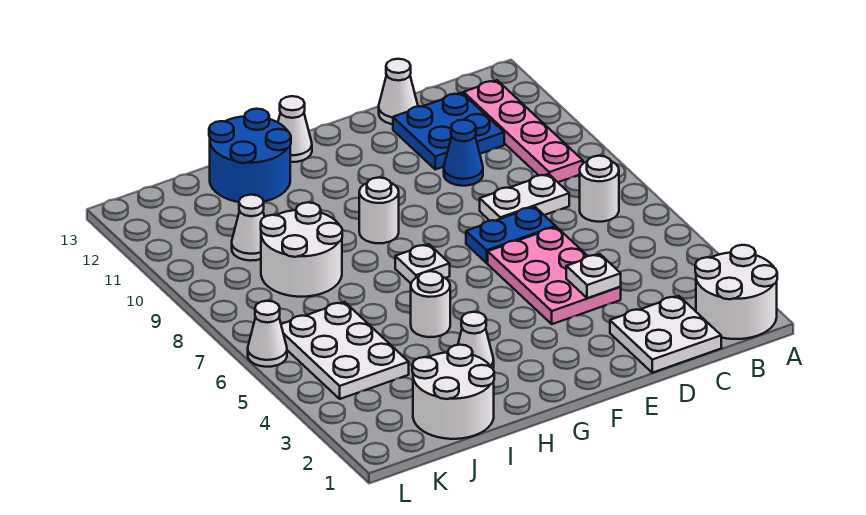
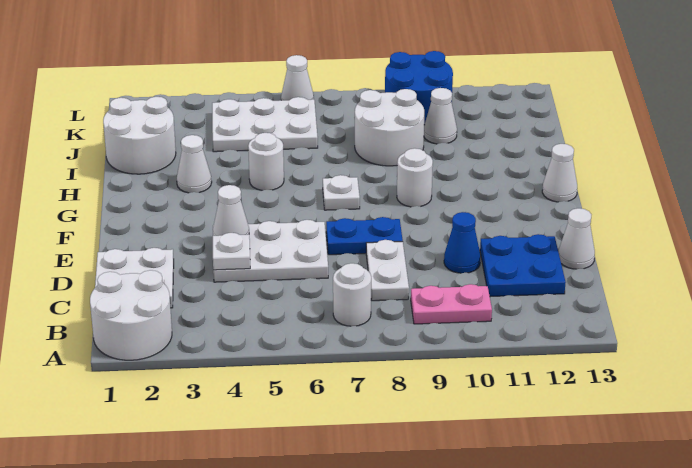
pink 1x4 plate [464,80,583,182] -> pink 1x2 plate [411,284,492,324]
pink 2x3 plate [488,227,621,324] -> white 2x3 plate [213,220,328,282]
blue 1x2 plate [466,207,556,263] -> blue 1x2 plate turned to [326,217,403,255]
none -> white 1x1 cone [213,185,249,236]
blue 2x2 round brick [209,109,291,202] -> blue 2x2 round brick moved to [385,51,453,125]

